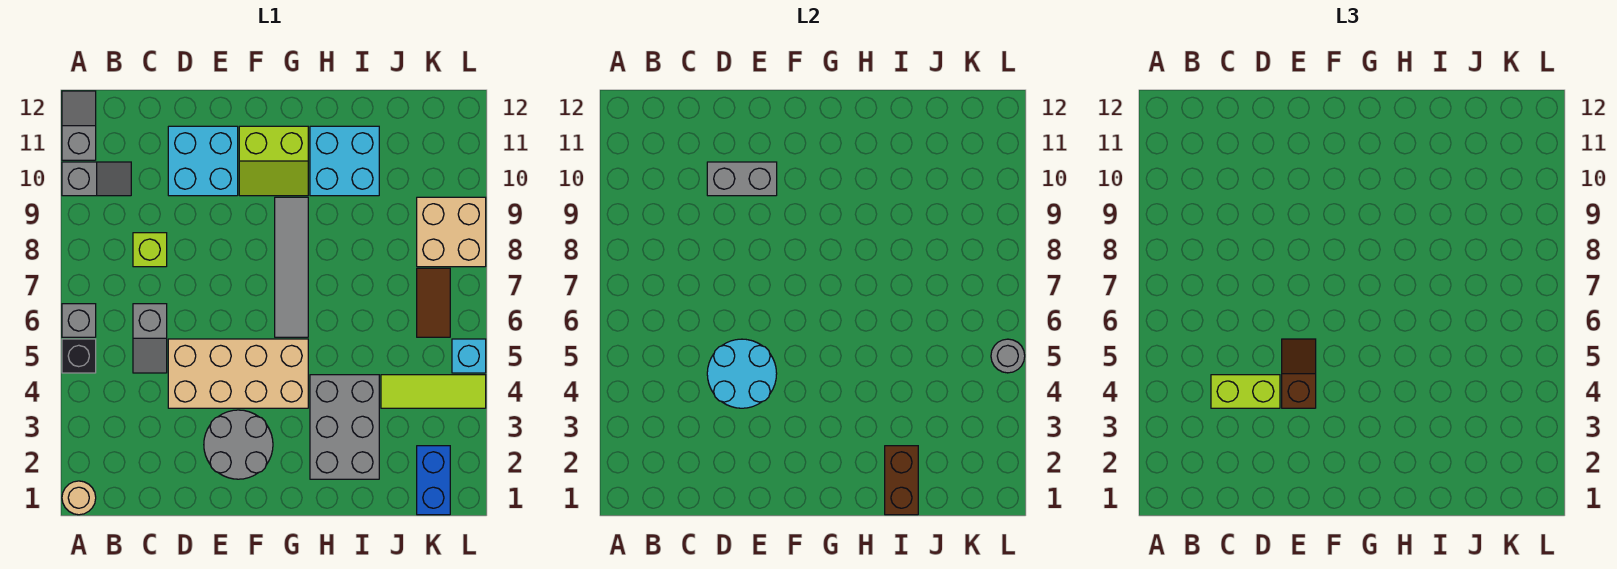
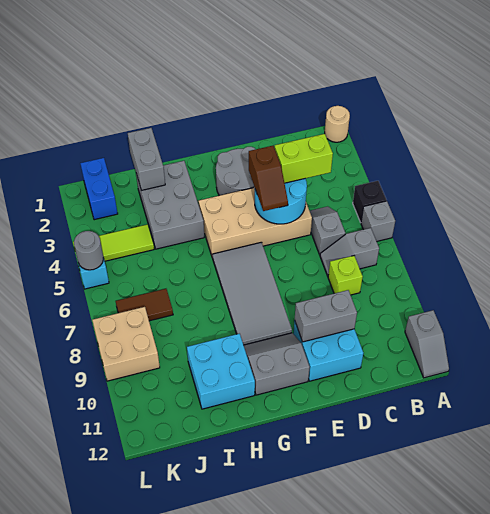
grey 1x2 slope [62,162,131,196] -> grey 1x2 slope moved to [320,228,379,276]
lime 2x2 slope [239,126,308,196] -> grey 2x2 slope [244,333,310,395]
grey 1x4 tile [275,197,308,337] -> grey 2x4 tile [212,242,292,345]
brown 1x2 brick [885,446,918,515] -> grey 1x2 brick [128,128,165,191]
brown 1x2 tile [417,268,450,337] -> brown 1x2 tile turned to [116,289,173,321]

